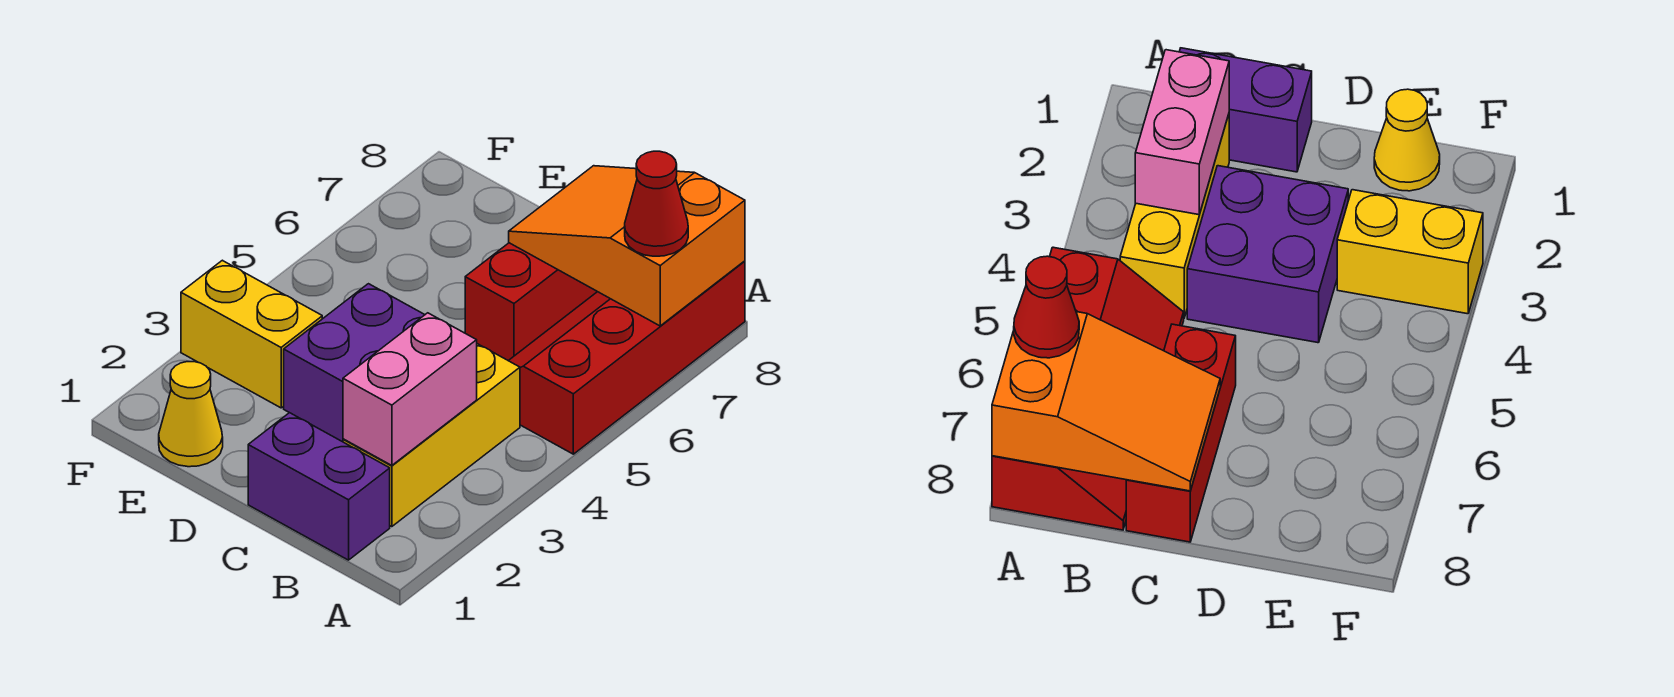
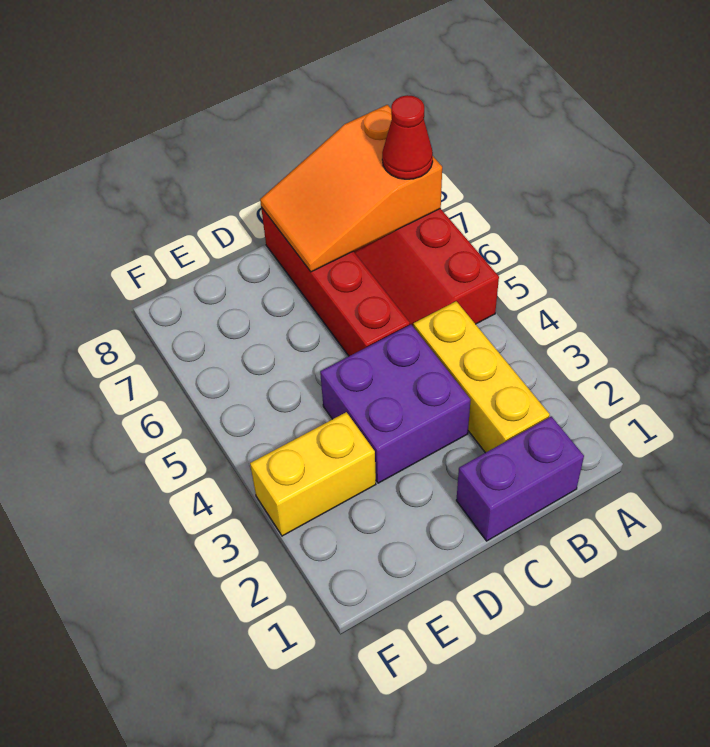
pink 1x2 brick [343,313,477,465] -> none
red 1x3 brick [465,243,597,361] -> red 1x4 brick [261,207,410,356]
yellow 1x1 cone [159,362,223,467] -> none

